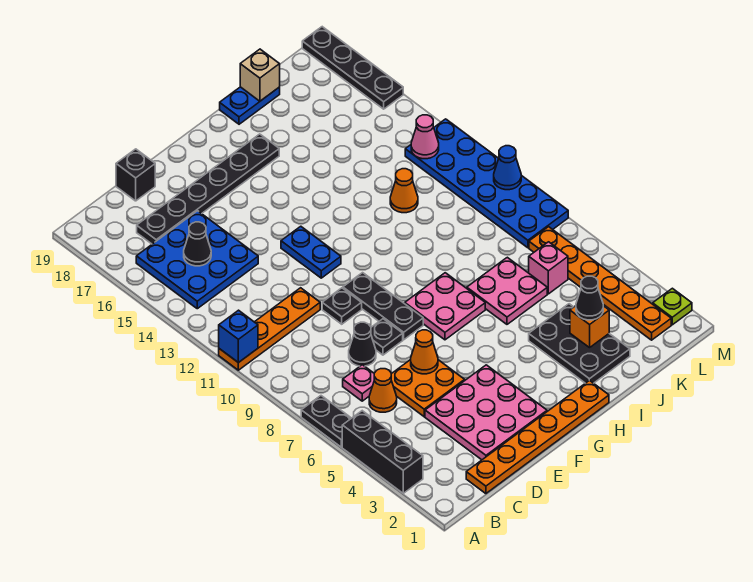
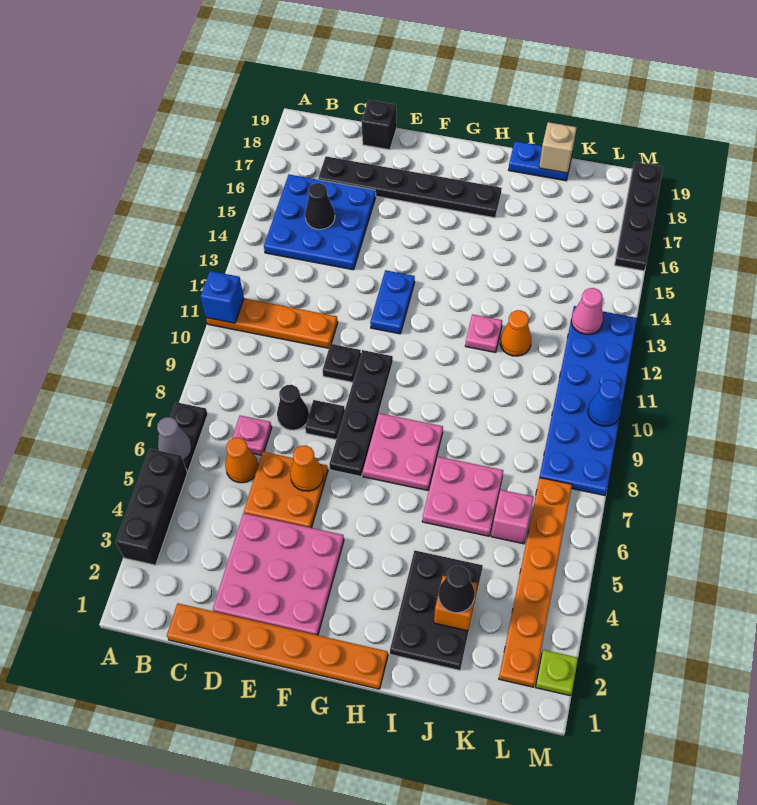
none -> grey 1x1 cone [157,417,192,460]
black 1x3 plate [343,273,423,340] -> black 1x4 plate [329,350,393,476]
none -> pink 1x1 plate [465,314,502,352]

